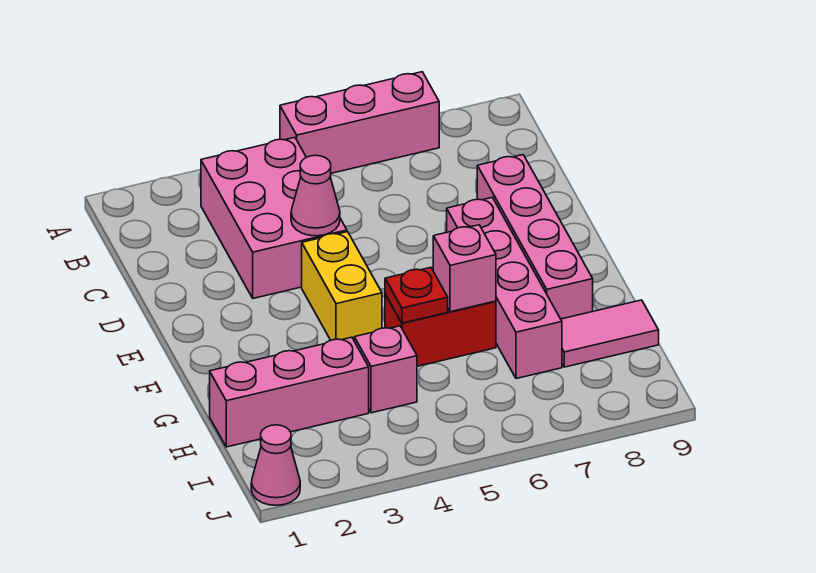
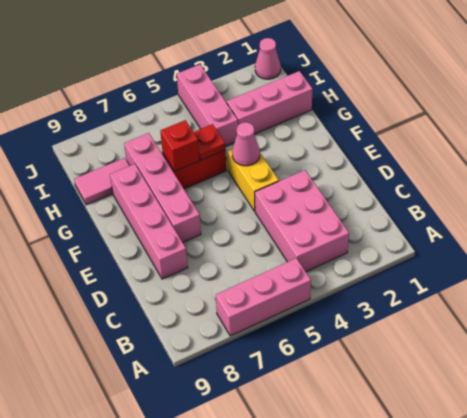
pink 1x1 cone [291,155,340,236] -> pink 1x1 cone moved to [232,122,260,166]
pink 1x1 brick [433,225,496,312] -> red 1x1 brick [160,120,200,171]
pink 1x1 brick [354,326,417,413] -> pink 1x3 brick [177,64,238,146]

